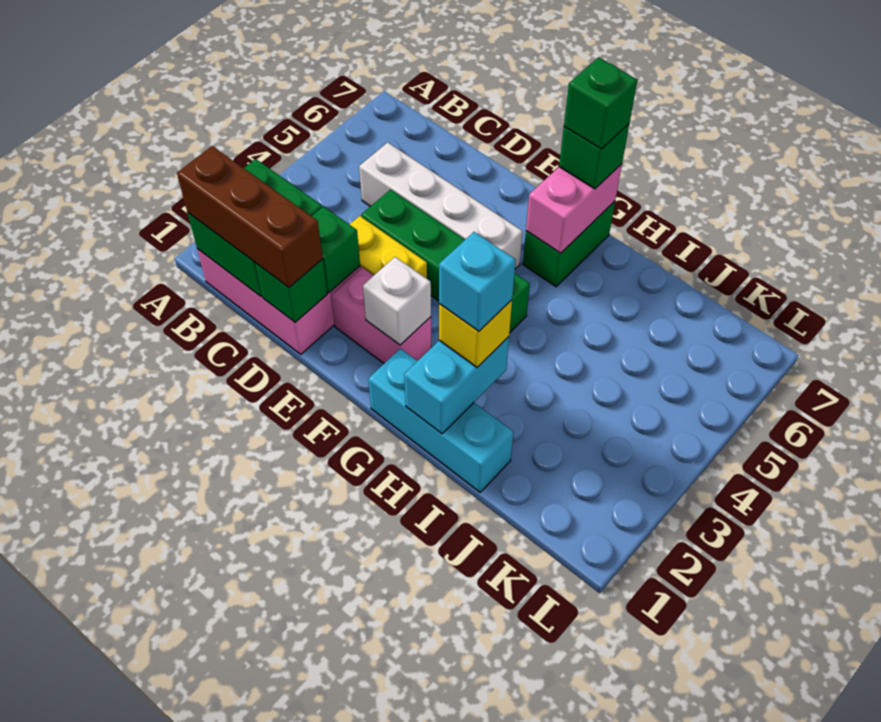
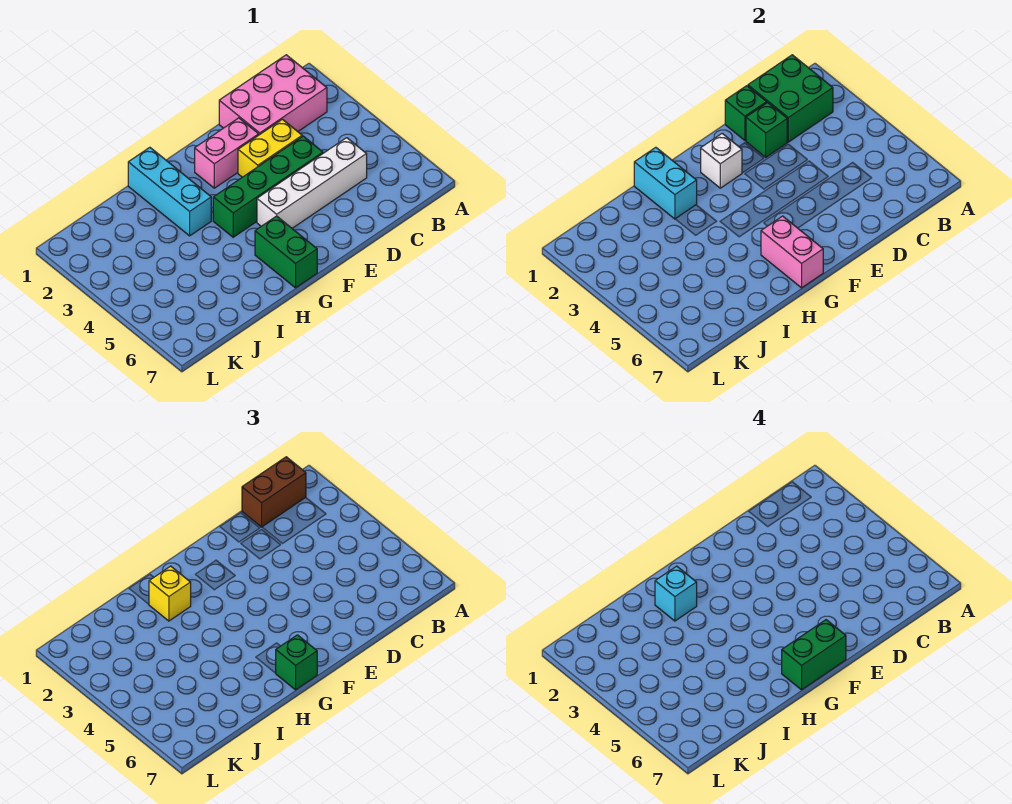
brown 1x3 brick [177,146,323,287] -> brown 1x2 brick [242,457,306,527]
cyan 1x3 brick [368,348,513,492] -> cyan 1x3 brick turned to [128,147,211,236]
green 1x1 brick [564,58,637,149] -> green 1x2 brick [782,620,846,690]

